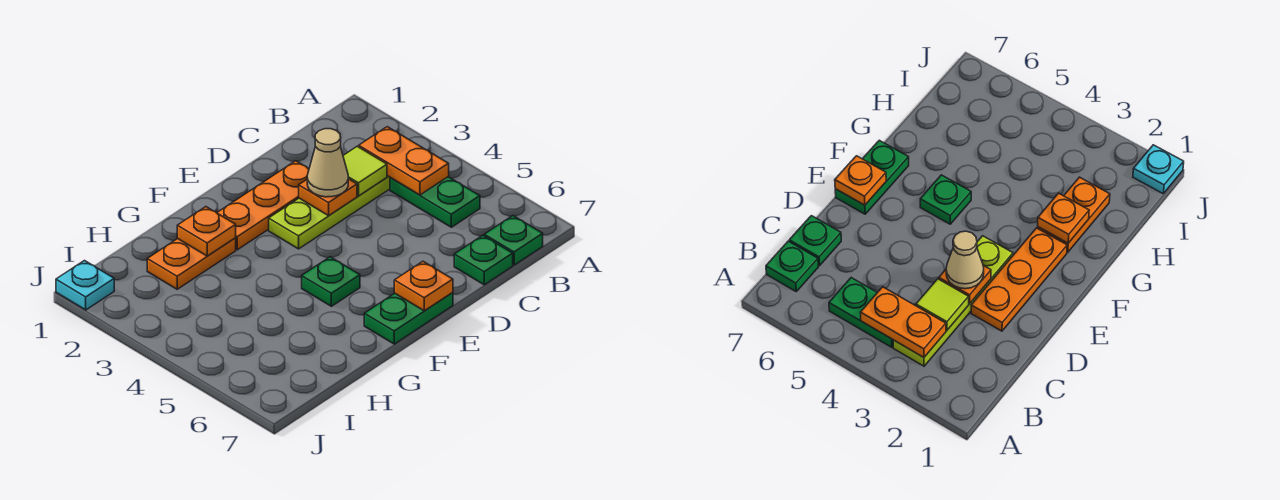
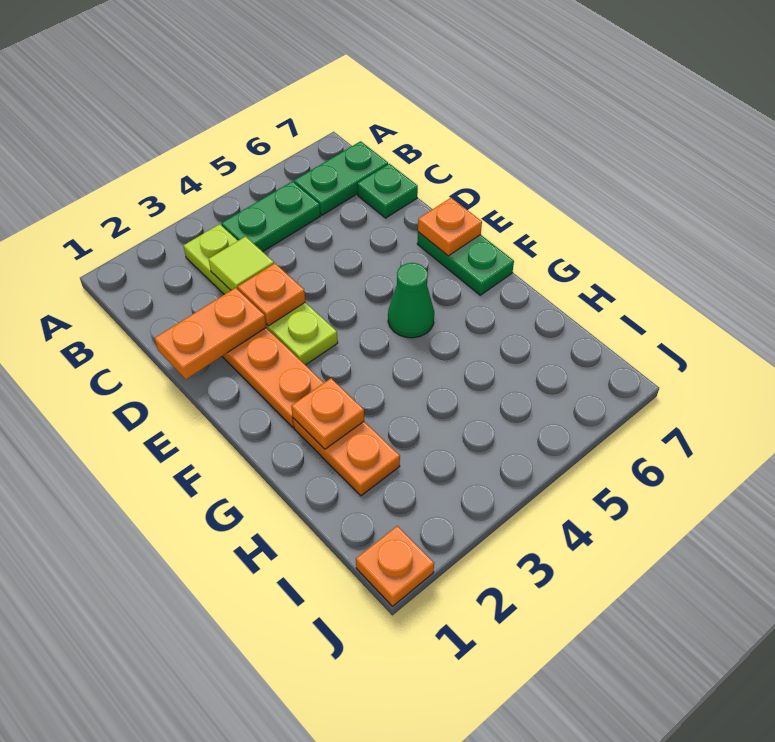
orange 1x2 plate [359,127,449,195] -> orange 1x2 plate moved to [155,288,266,379]
green 1x1 plate [484,216,543,265] -> green 1x2 plate [294,141,388,215]
tan 1x1 cone [307,129,348,197] -> none
green 1x1 plate [302,257,360,306] -> green 1x1 cone [388,263,434,338]
cyan 1x1 plate [56,261,114,310] -> orange 1x1 plate [356,526,434,606]

